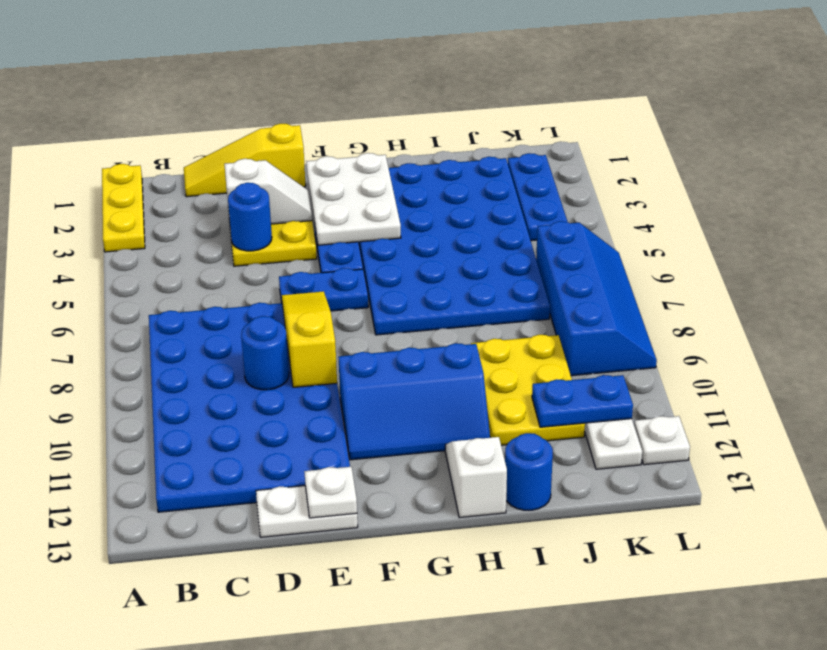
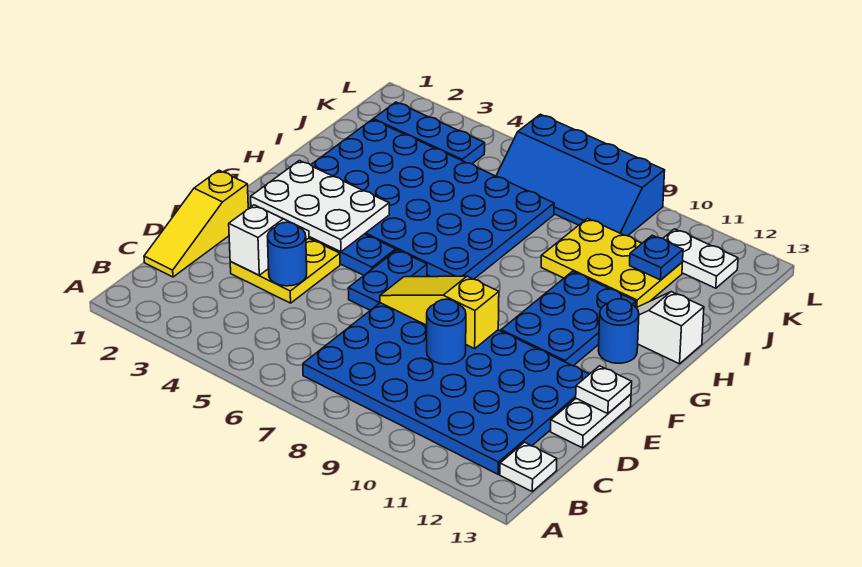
yellow 1x3 plate [102,164,145,252] -> none
blue 2x3 slope [338,343,490,460] -> blue 2x3 plate [501,271,636,366]
blue 1x1 round brick [505,433,553,510] -> blue 1x1 round brick moved to [598,299,639,363]
blue 1x2 plate [532,375,633,427] -> blue 1x1 plate [630,235,683,280]
blue 2x4 slope [536,221,657,376] -> blue 2x4 slope turned to [496,114,665,236]
white 1x1 plate [634,416,690,465] -> white 1x1 plate moved to [500,442,557,491]

